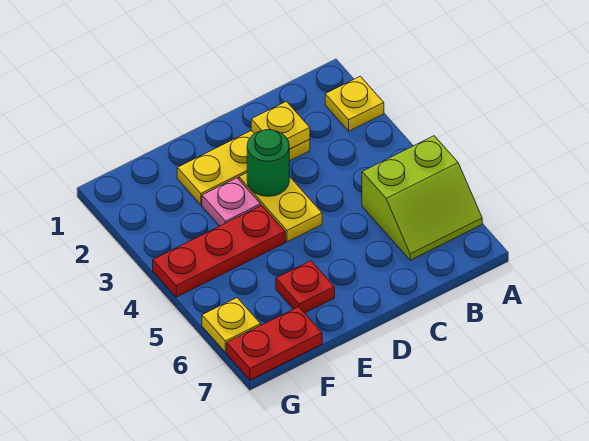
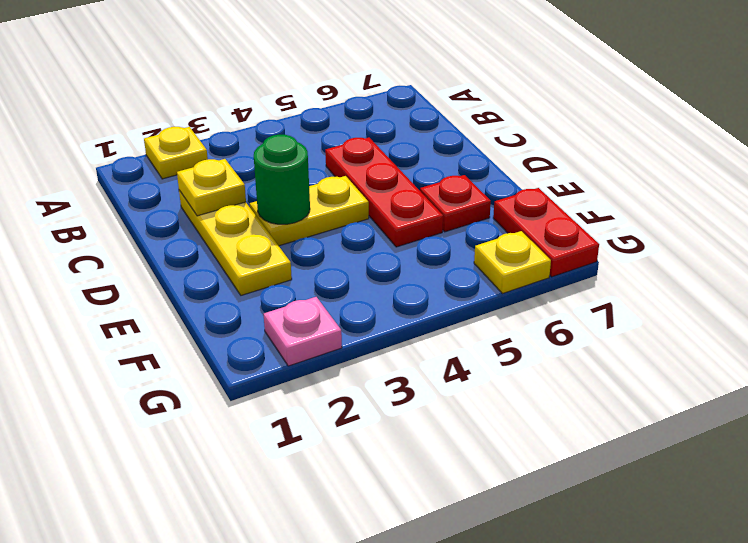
lime 2x2 slope [362,136,482,260] -> none
pink 1x1 plate [202,178,261,226] -> pink 1x1 plate moved to [264,297,342,366]
red 1x3 plate [153,205,285,297] -> red 1x3 plate moved to [325,138,443,247]

